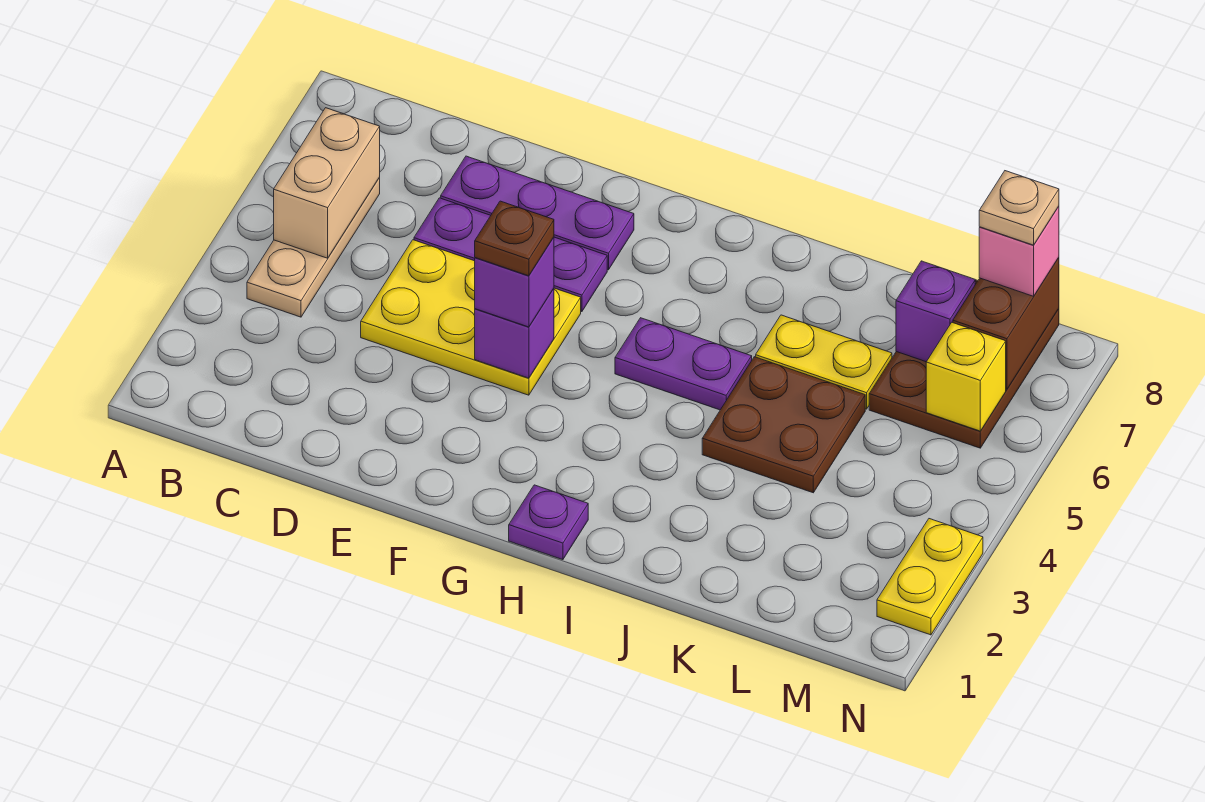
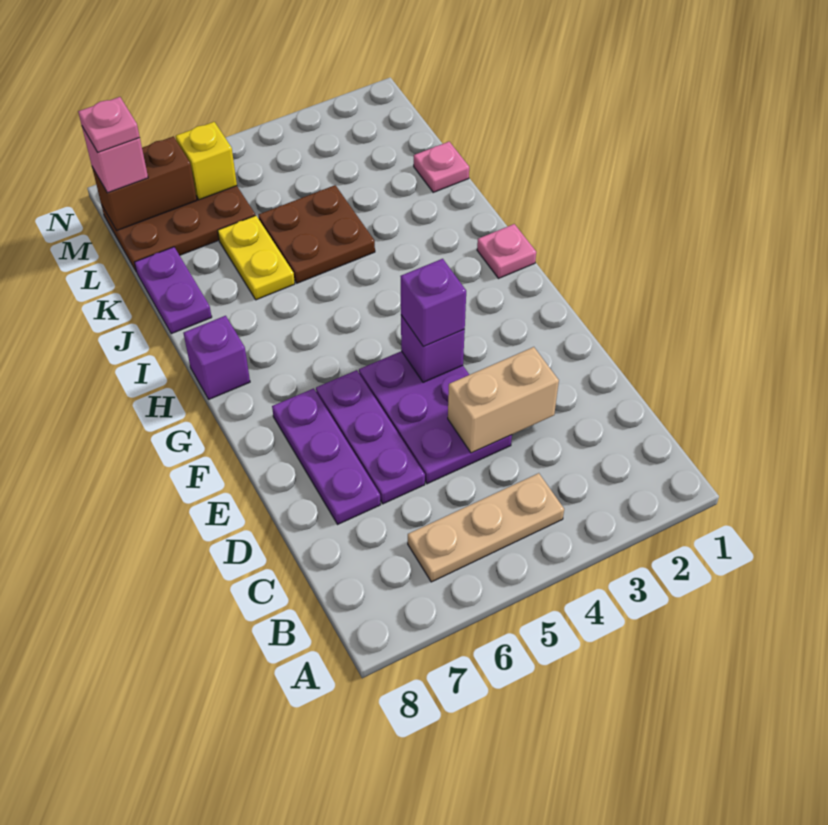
tan 1x2 brick [274,108,380,258] -> tan 1x2 brick moved to [448,347,559,453]
yellow 2x3 plate [361,240,581,395] -> purple 2x3 plate [359,351,512,484]
brown 1x1 plate [475,201,554,276] -> none
purple 1x1 plate [509,485,588,560] -> pink 1x1 plate [477,224,536,279]
purple 1x2 plate [615,318,752,410] -> purple 1x2 plate moved to [134,247,212,334]
none -> pink 1x1 plate [414,142,469,192]
purple 1x1 brick [896,261,975,362] -> purple 1x1 brick moved to [183,316,250,399]
tan 1x1 plate [979,171,1059,245] -> pink 1x1 plate [78,97,140,152]
yellow 1x2 plate [877,519,983,635] -> none

